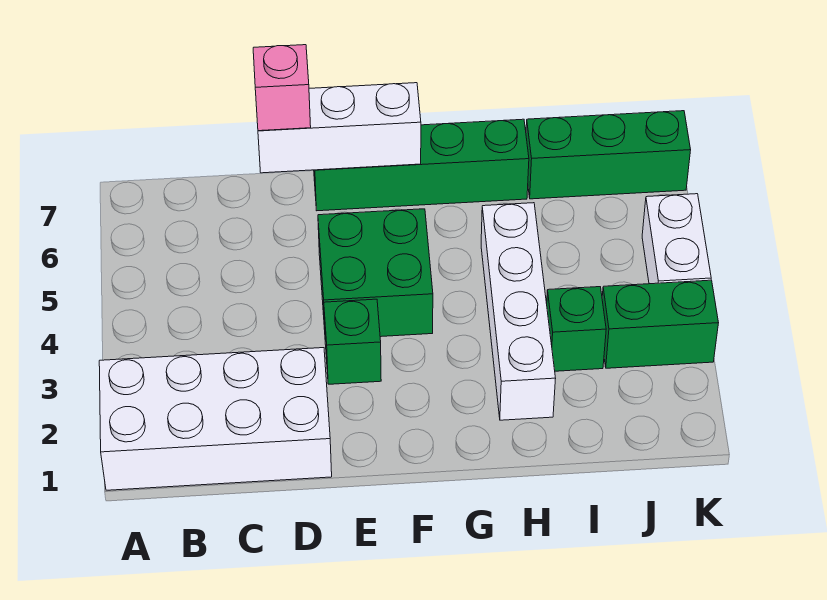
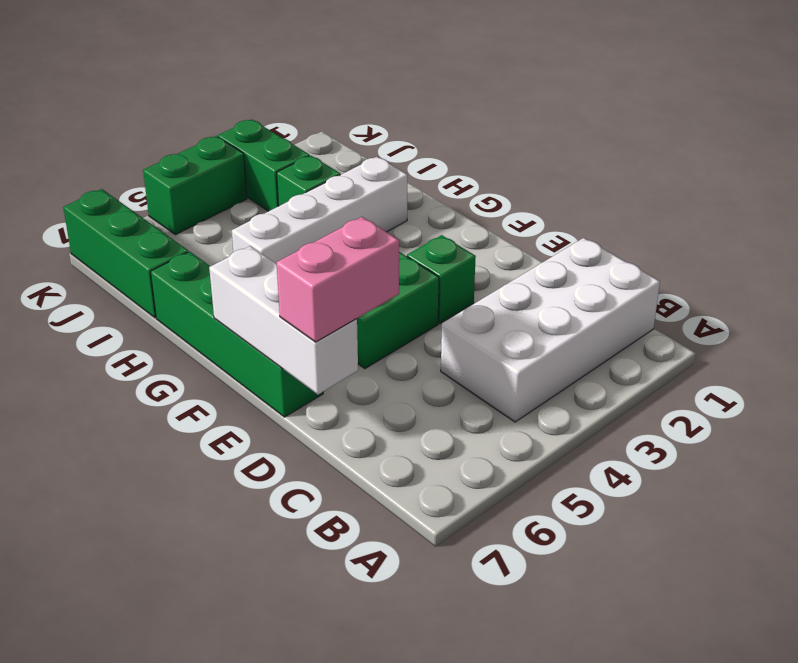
white 2x4 brick [99,348,332,490] -> white 2x4 brick turned to [441,238,660,422]
pink 1x1 brick [253,45,311,131] -> pink 1x2 brick [276,217,399,342]
white 1x2 brick [642,194,711,284] -> green 1x2 brick [143,136,247,235]

